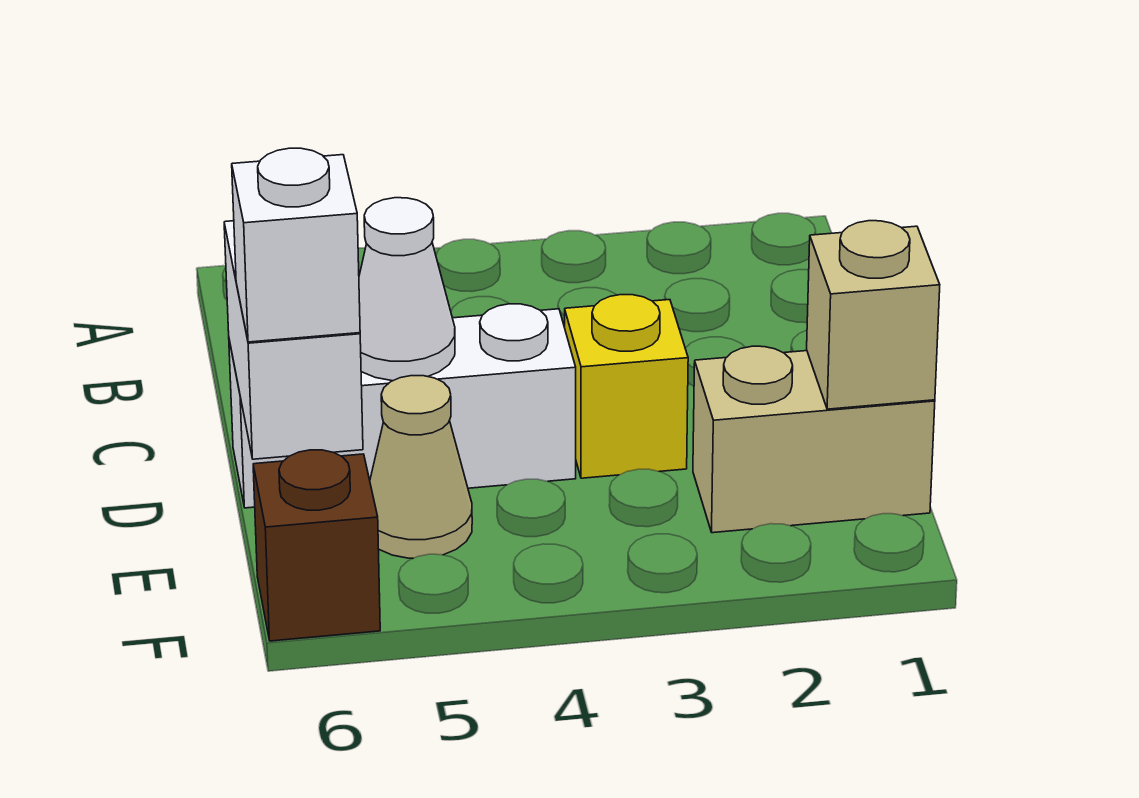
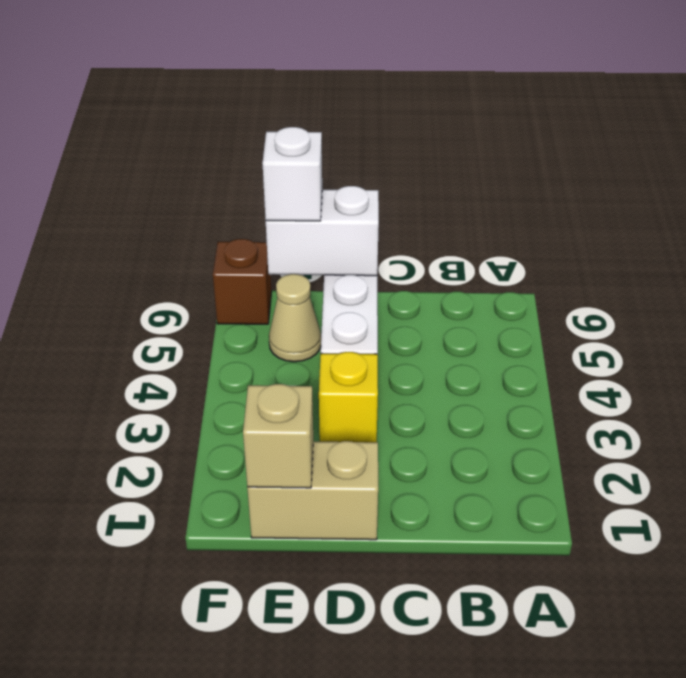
white 1x1 cone [359,198,455,381] -> none
tan 1x2 brick [693,346,935,533] -> tan 1x2 brick turned to [247,441,378,540]

